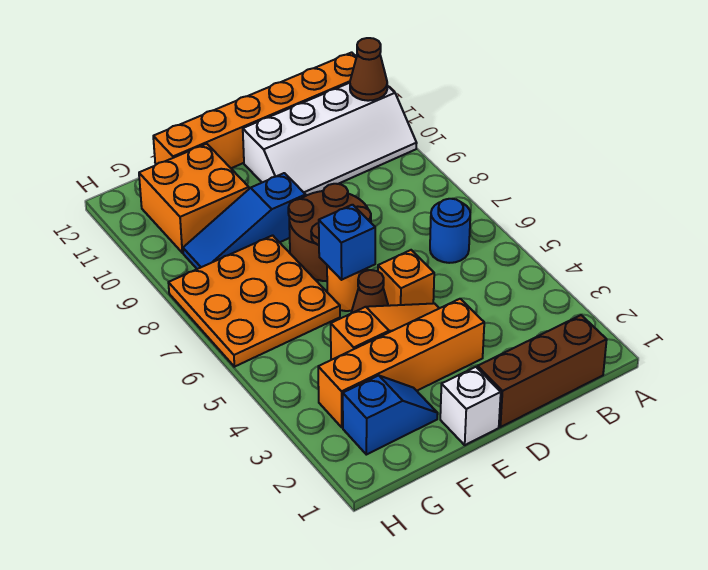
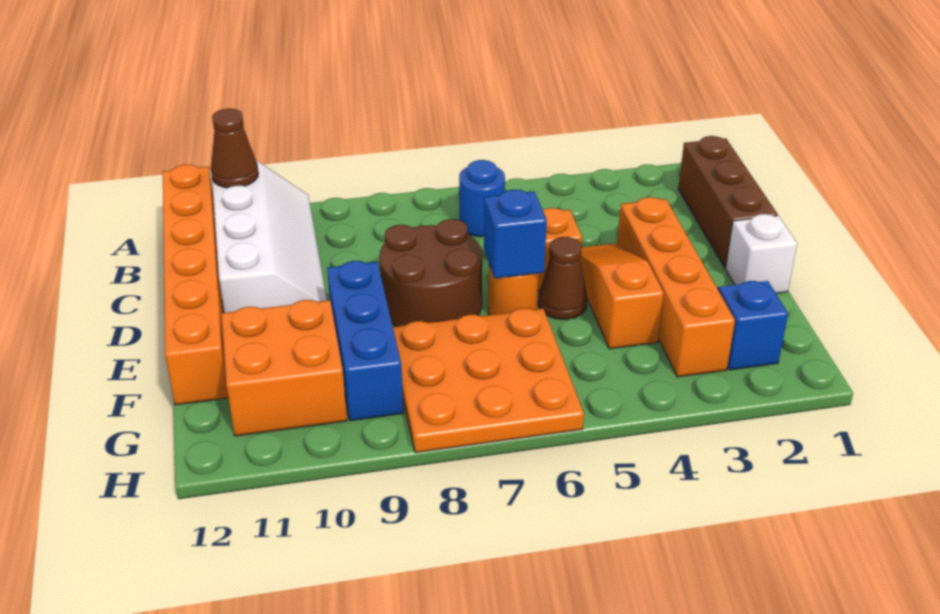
blue 1x3 slope [183,173,306,269] -> blue 1x3 brick [327,261,403,421]

